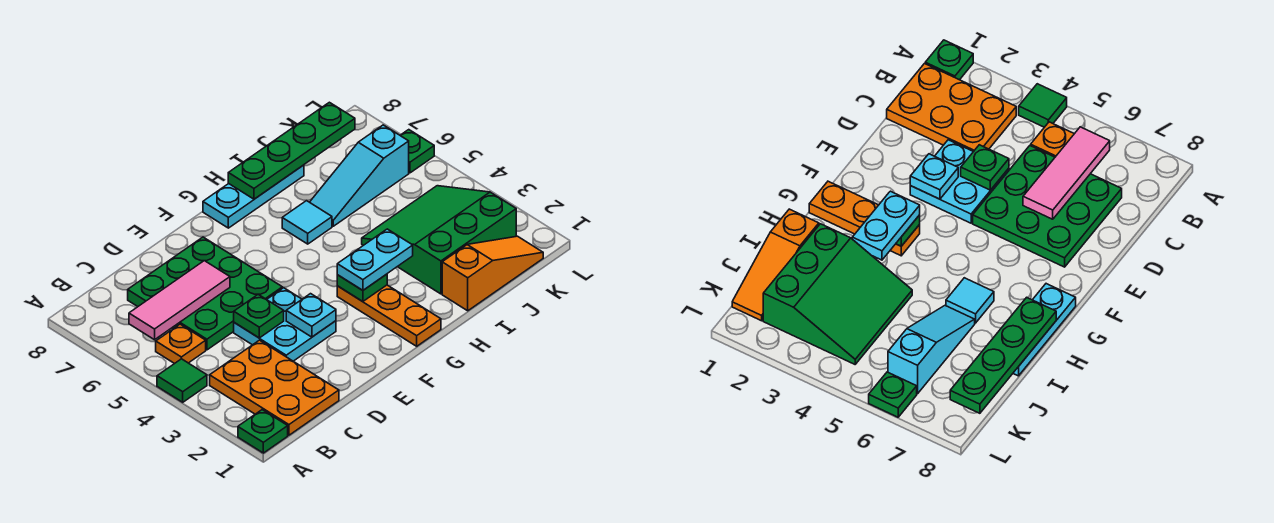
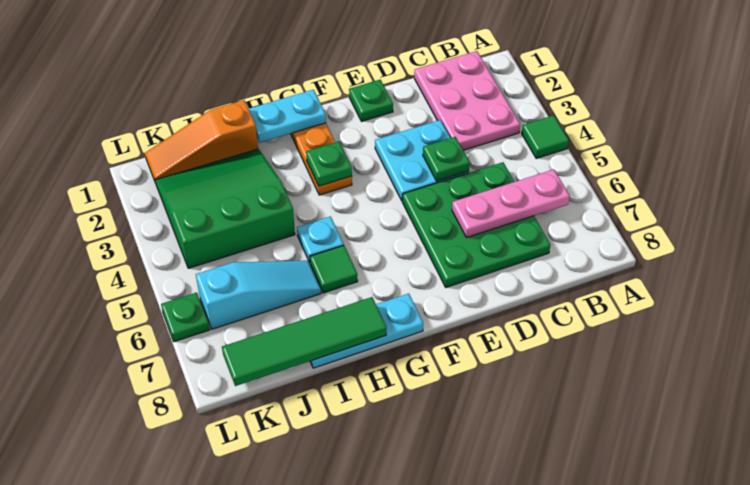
green 1x1 plate [238,410,288,453] -> green 1x1 plate moved to [349,80,393,121]
orange 2x3 plate [210,340,339,435] -> pink 2x3 plate [414,51,520,150]
orange 1x1 plate [156,324,206,364] -> none
pink 1x3 tile [129,261,230,340] -> pink 1x3 plate [452,170,570,238]
cyan 1x1 plate [286,294,336,337] -> cyan 1x1 plate moved to [297,217,344,263]
cyan 1x2 plate [337,229,413,290] -> cyan 1x2 plate moved to [249,90,326,143]
cyan 1x1 tile [282,201,332,244] -> green 1x1 tile [310,245,358,293]
green 1x4 plate [228,102,355,199] -> green 1x4 tile [222,297,386,386]
green 3x3 slope [362,186,516,294] -> green 3x3 slope turned to [155,149,295,268]

